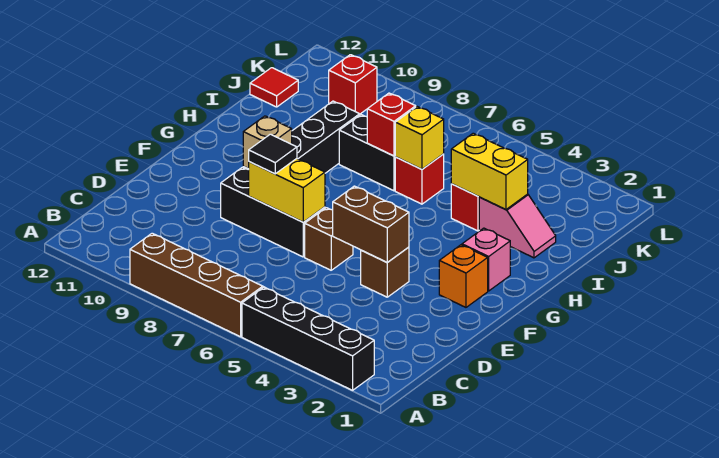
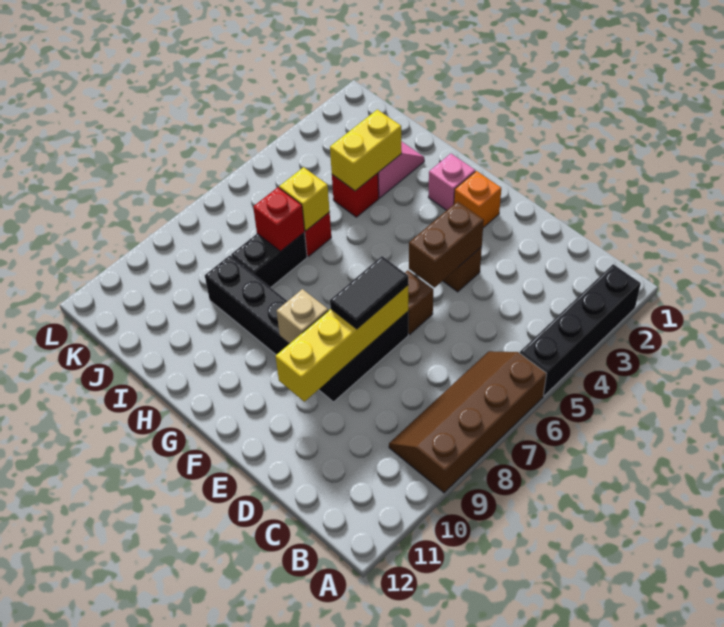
yellow 1x2 brick [249,159,325,222] -> yellow 1x4 brick [276,285,408,402]
black 1x1 tile [249,134,297,174] -> black 1x2 tile [330,256,408,329]
red 1x1 tile [250,68,298,107] -> none
red 1x1 brick [329,55,377,114] -> none

